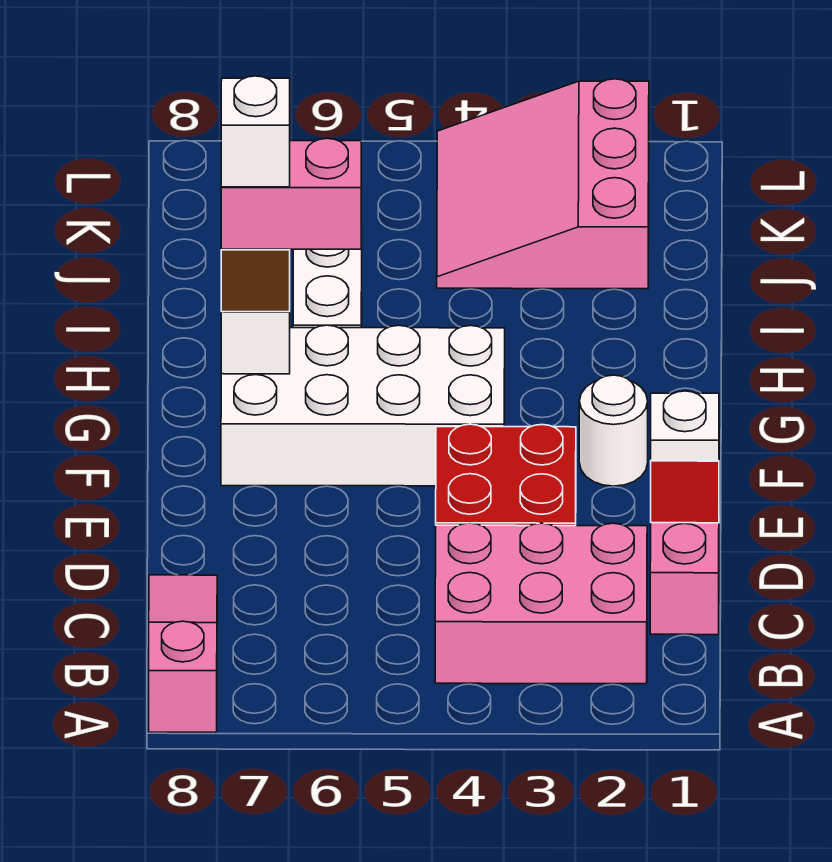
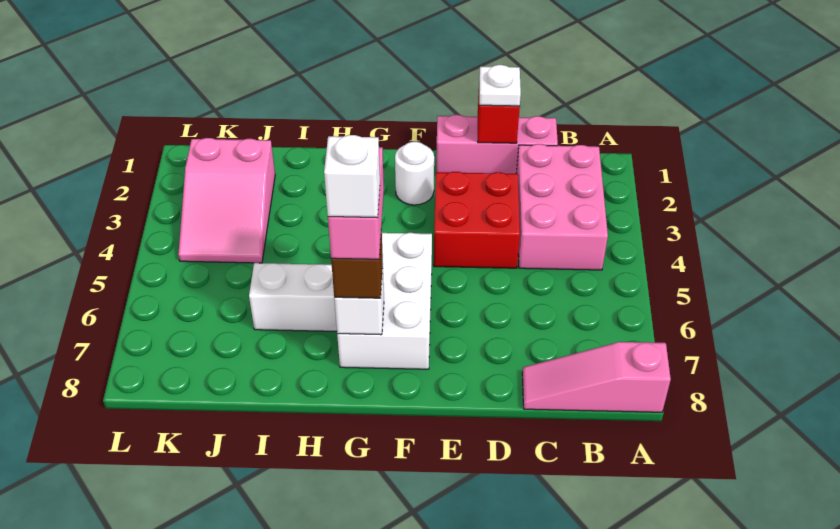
white 2x4 brick [221,325,505,486] -> white 2x3 brick [337,233,432,369]
pink 3x3 slope [437,79,649,289] -> pink 2x3 slope [178,138,275,263]

